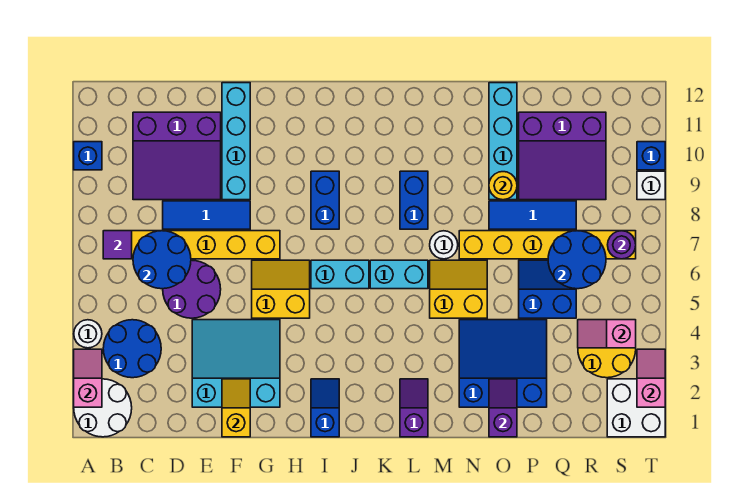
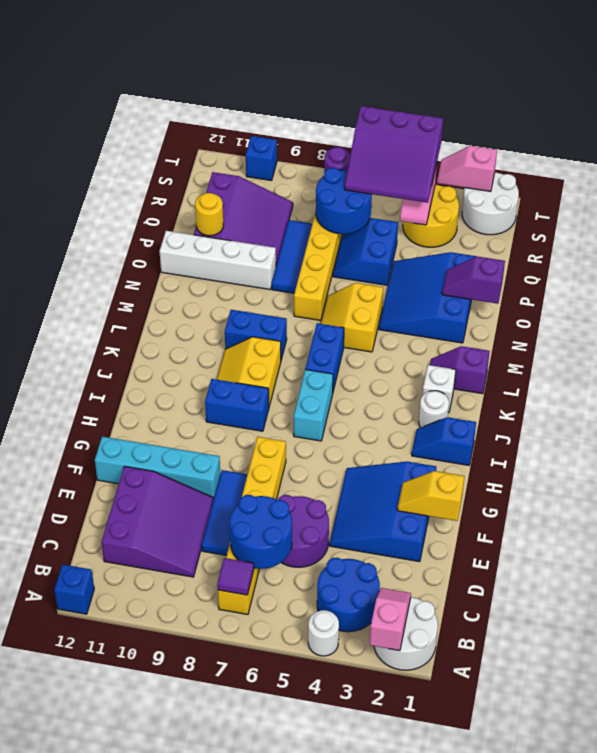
pink 1x2 slope [74,349,102,407] -> pink 1x2 slope turned to [370,588,411,651]
blue 1x1 brick [74,142,102,170] -> blue 1x1 brick moved to [54,564,94,614]
cyan 3x3 slope [192,320,280,407] -> blue 3x3 slope [330,461,436,562]
yellow 2x2 slope [252,260,310,318] -> yellow 2x2 slope moved to [217,337,281,406]
cyan 1x2 brick [370,260,428,289] -> blue 1x2 brick [305,323,344,391]
white 1x1 round brick [430,231,458,259] -> white 1x1 round brick moved to [419,391,449,428]
cyan 1x4 brick [489,83,517,200] -> white 1x4 brick [160,231,276,290]
yellow 1x1 round brick [489,172,517,200] -> yellow 1x1 round brick moved to [195,193,223,236]
none -> purple 3x3 slope [345,106,443,203]
white 2x2 brick [607,379,665,437] -> white 2x2 round brick [462,172,519,235]
white 1x1 brick [637,171,665,200] -> white 1x1 brick moved to [422,365,456,412]

